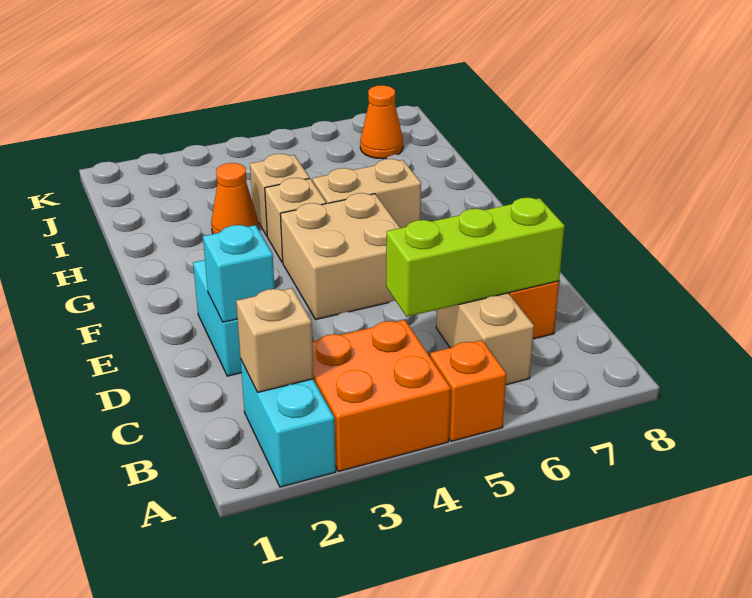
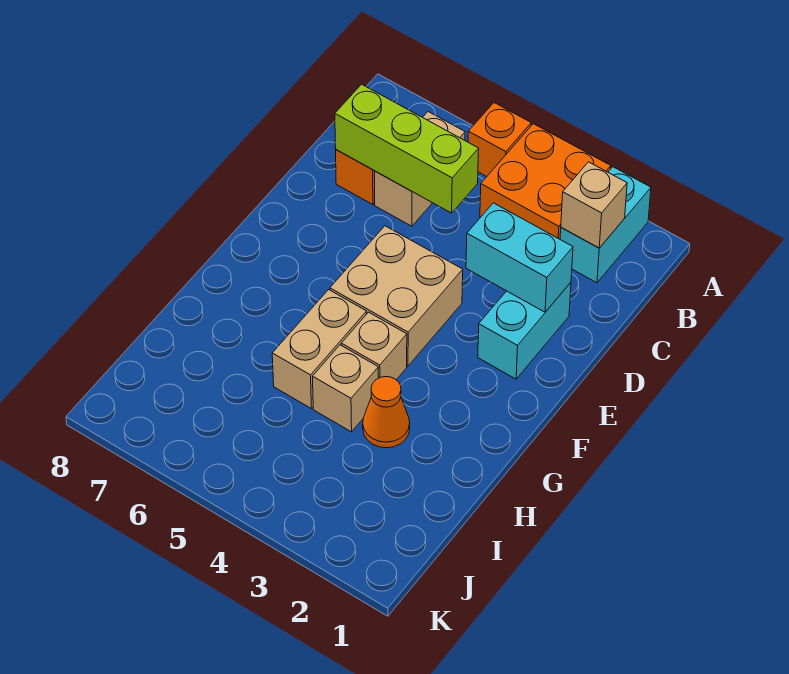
cyan 1x1 brick [203,225,275,322] -> cyan 1x2 brick [466,203,573,312]
tan 1x2 brick [313,159,421,228] -> tan 1x2 brick turned to [272,290,367,409]
orange 1x1 cone [360,85,403,159] -> none

